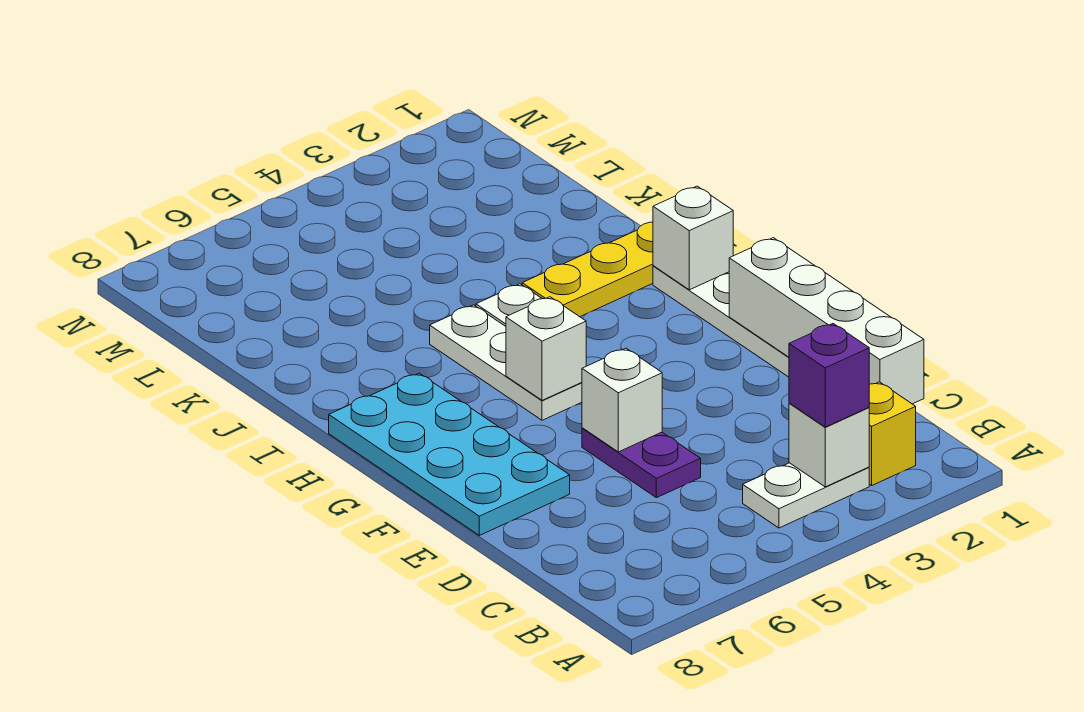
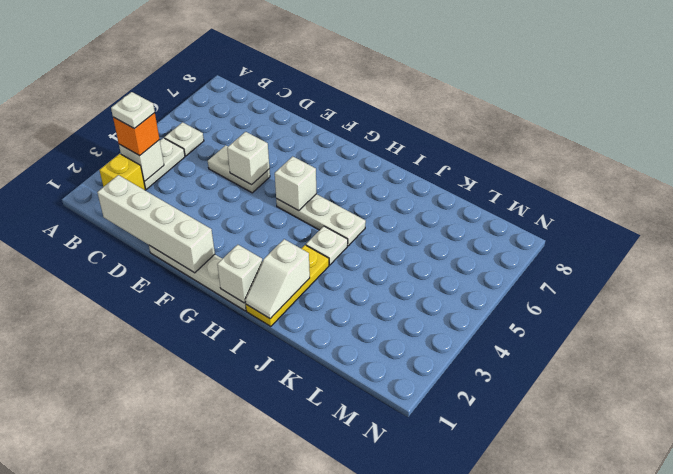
purple 1x1 brick [789,324,869,427] -> orange 1x1 brick [113,113,160,156]
none -> white 1x1 plate [111,92,155,129]
none -> white 1x1 plate [164,122,204,156]
purple 1x2 plate [582,428,701,498] -> white 1x2 plate [208,145,270,193]
cyan 2x4 plate [329,373,570,535] -> none
none -> white 1x2 slope [245,239,310,319]

